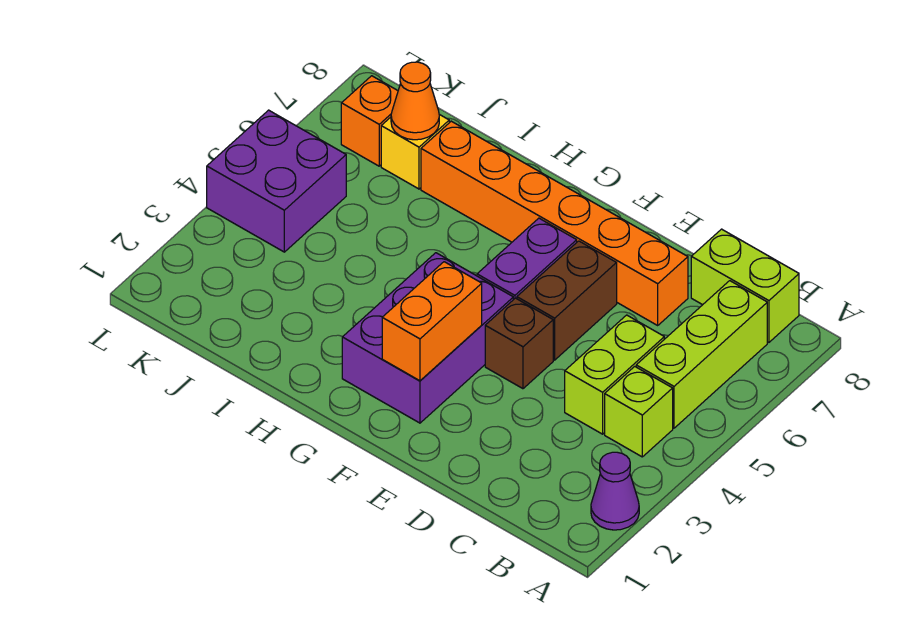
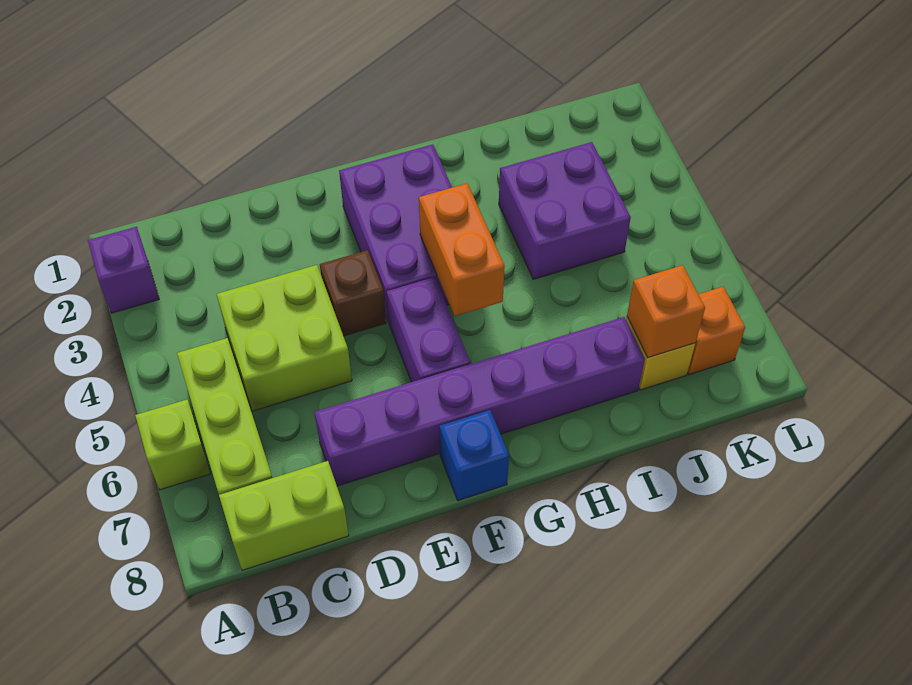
purple 1x1 cone [591,452,639,530] -> purple 1x1 brick [88,227,159,313]
lime 1x1 brick [605,366,673,457] -> lime 1x1 brick moved to [135,399,211,490]
lime 1x2 brick [565,315,664,434] -> lime 2x2 brick [217,265,352,411]
orange 1x6 brick [421,121,688,325] -> purple 1x6 brick [314,317,645,486]
brown 1x2 brick [517,241,617,360] -> none
orange 1x2 brick [382,262,482,381] -> orange 1x2 brick moved to [419,184,505,316]
none -> blue 1x1 brick [440,410,509,501]
orange 1x1 cone [391,62,439,140] -> orange 1x1 brick [627,265,705,358]
purple 2x2 brick [207,110,346,252] -> purple 2x2 brick moved to [499,142,631,279]

